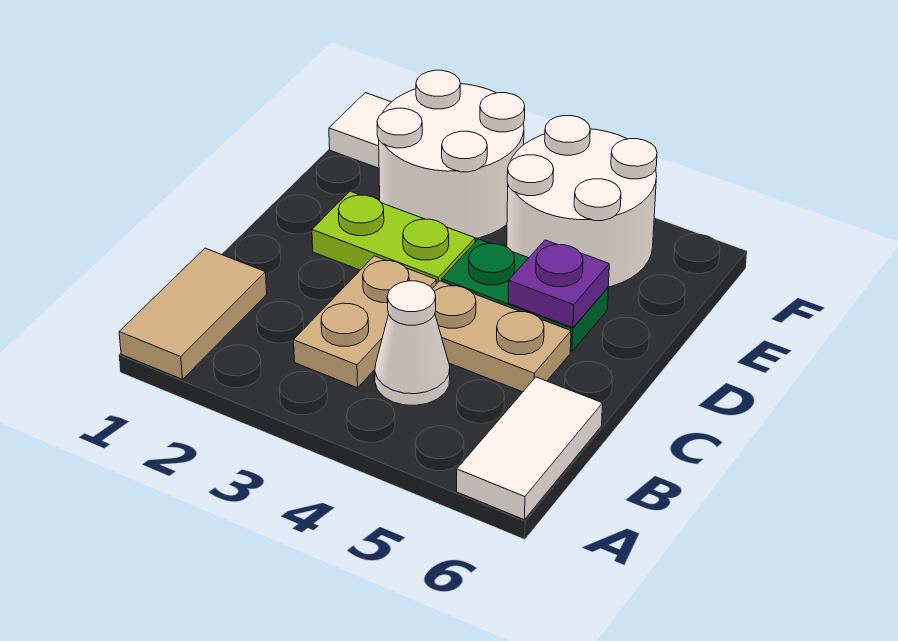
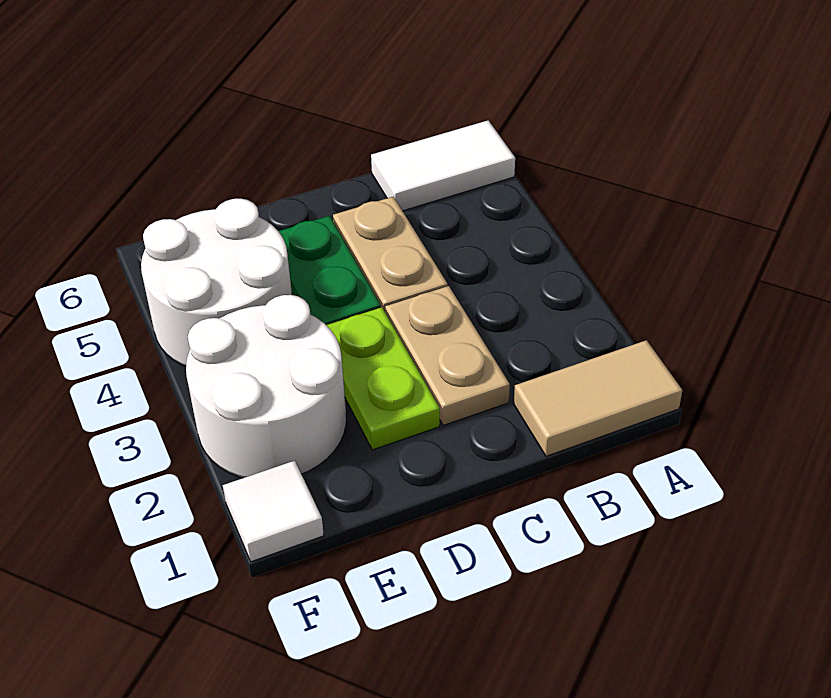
tan 1x2 plate [294,256,436,388] -> tan 1x2 plate turned to [385,286,510,425]
white 1x1 cone [375,281,450,405] -> none
purple 1x1 plate [508,240,609,328] -> none

